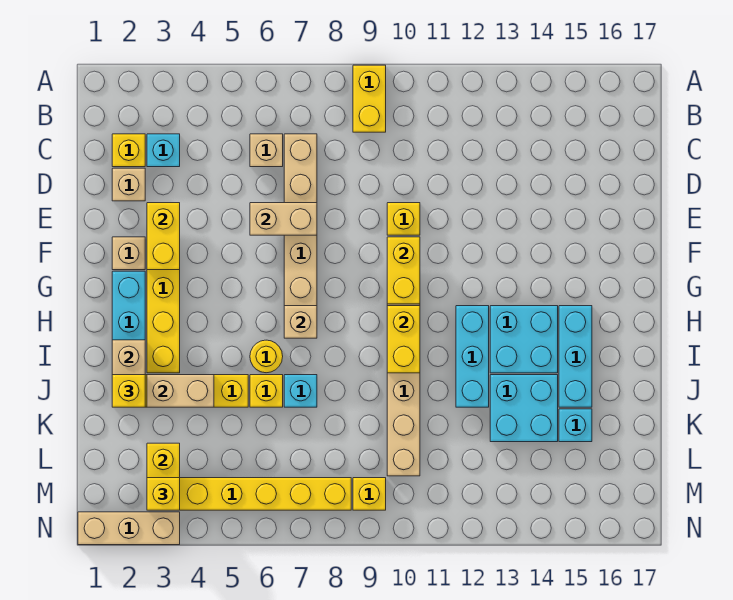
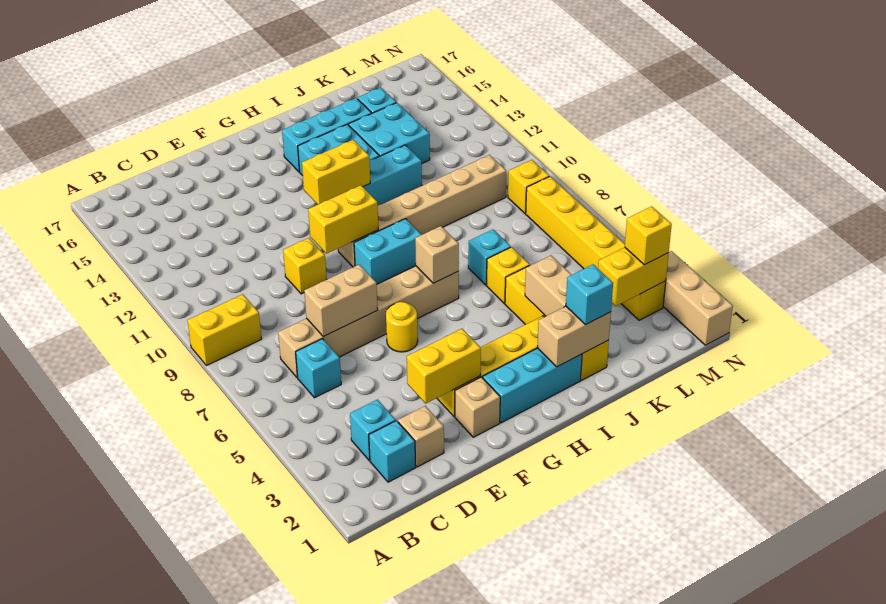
yellow 1x1 brick [112,134,145,167] -> cyan 1x1 brick [369,421,416,482]
tan 1x1 brick [250,134,283,167] -> cyan 1x1 brick [296,339,341,398]
tan 1x2 brick [250,203,317,235] -> tan 1x2 brick turned to [304,265,378,337]
none -> cyan 1x2 brick [354,219,422,284]
yellow 1x2 brick [387,306,420,373] -> yellow 1x2 brick moved to [302,140,370,204]
yellow 1x1 round brick [250,340,283,373] -> yellow 1x1 round brick moved to [386,302,418,352]
yellow 1x1 brick [112,375,145,407] -> cyan 1x1 brick [566,264,613,325]

